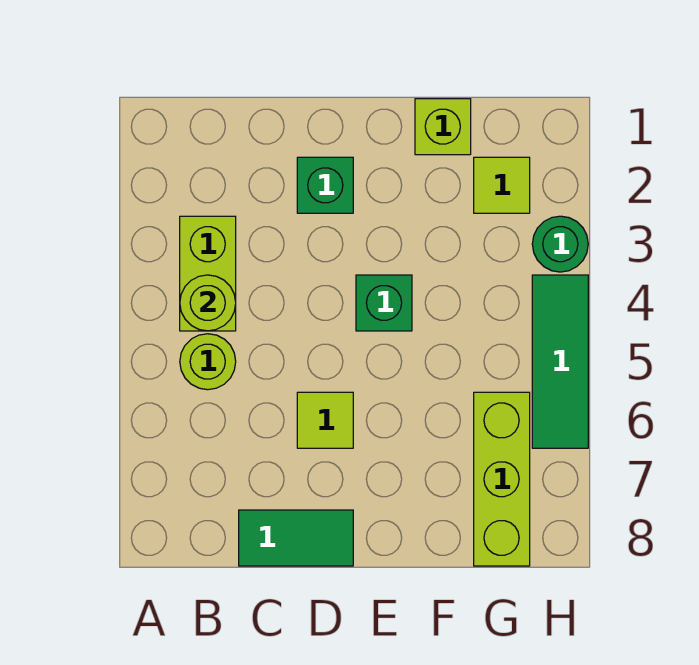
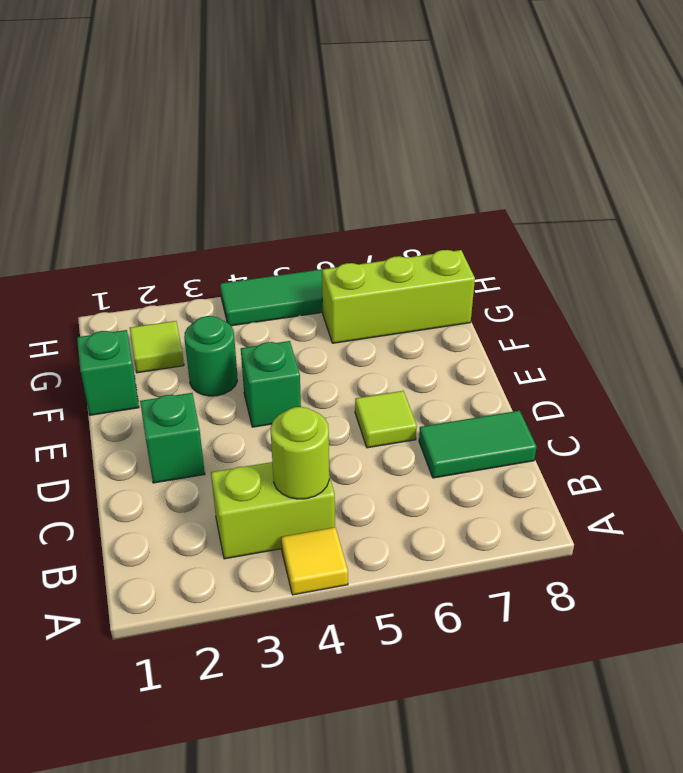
none -> yellow 1x1 tile [281,527,348,595]
lime 1x1 round brick [180,334,236,390] -> none
green 1x2 tile [239,510,353,566] -> green 1x2 tile turned to [419,411,536,478]
lime 1x1 brick [415,99,471,155] -> green 1x1 brick [77,330,139,415]
green 1x1 round brick [532,216,588,272] -> green 1x1 round brick moved to [184,316,237,396]

